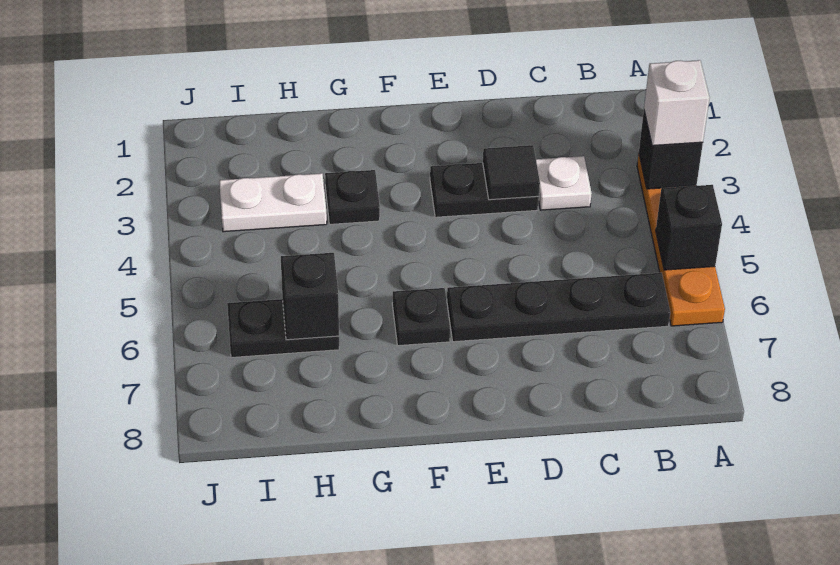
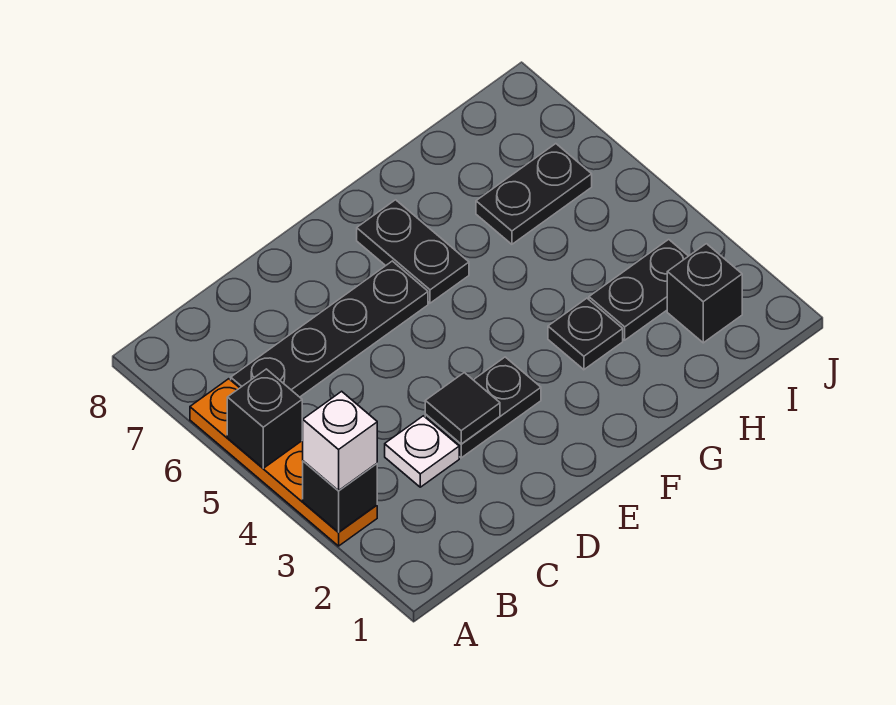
black 1x1 plate [392,288,450,346] -> black 1x2 plate [357,200,469,303]
white 1x2 plate [219,173,327,232] -> black 1x2 plate [589,239,688,340]
black 1x1 brick [281,253,339,340] -> black 1x1 brick moved to [667,244,742,343]

